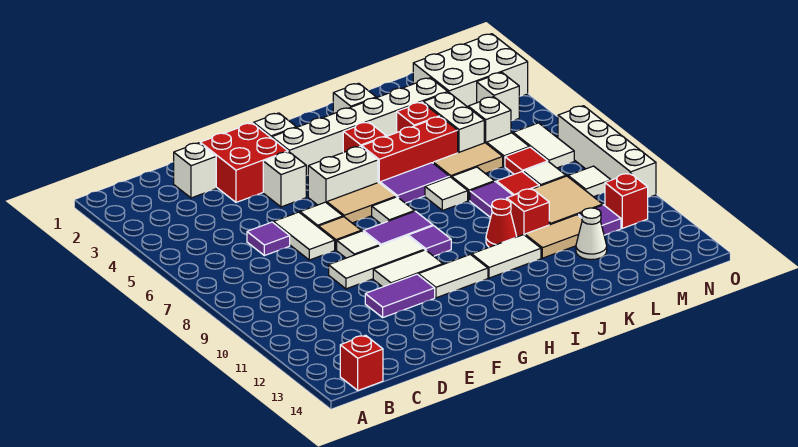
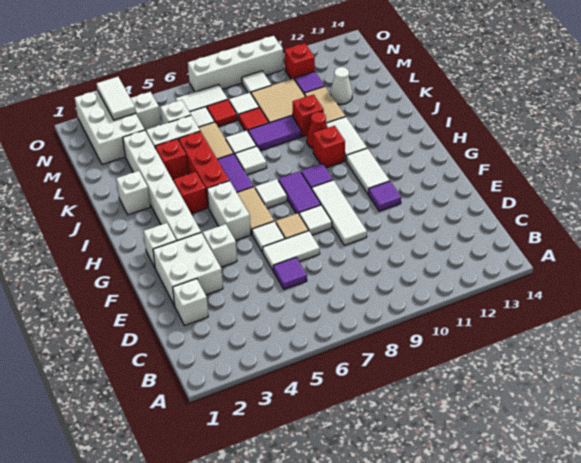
red 1x1 brick [340,335,383,390] -> red 1x1 brick moved to [313,126,345,168]
red 2x2 brick [200,123,288,202] -> white 2x2 brick [153,233,223,306]
purple 1x2 tile [365,274,435,317] -> purple 1x1 tile [368,181,401,211]
white 1x2 tile [373,250,443,287] -> white 1x2 tile moved to [97,77,136,120]

